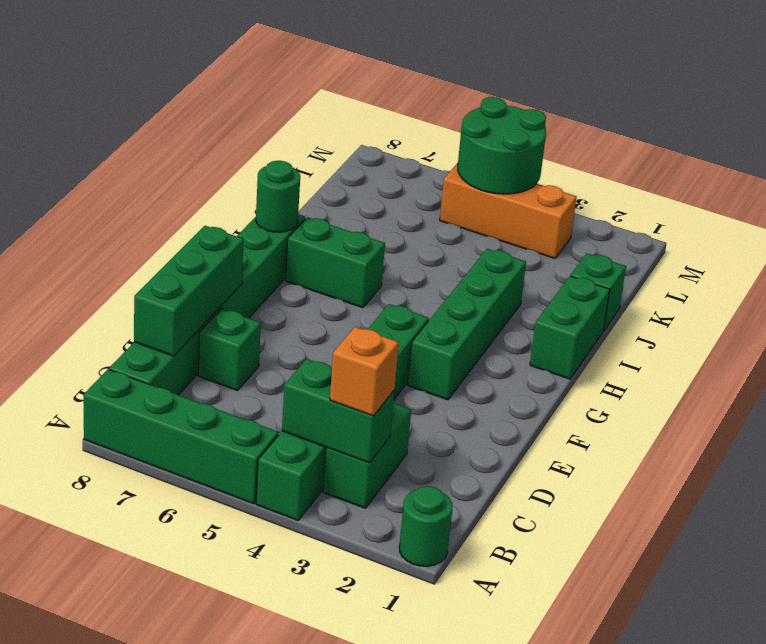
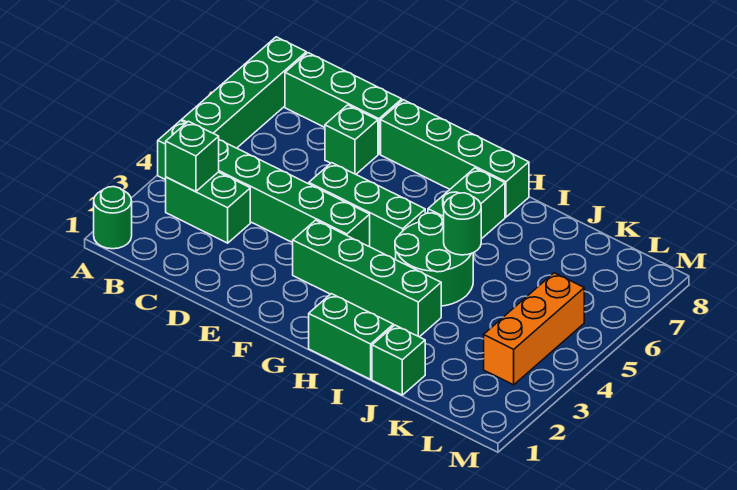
green 1x2 brick [282,359,394,463] -> green 1x1 brick [166,121,219,191]
orange 1x1 brick [330,327,399,416] -> none
green 1x3 brick [134,226,244,356] -> green 1x3 brick moved to [309,163,425,260]
green 1x1 round brick [256,161,300,232] -> green 1x1 round brick moved to [444,193,481,255]
green 2x2 round brick [458,97,546,194] -> green 2x2 round brick moved to [395,213,473,306]

